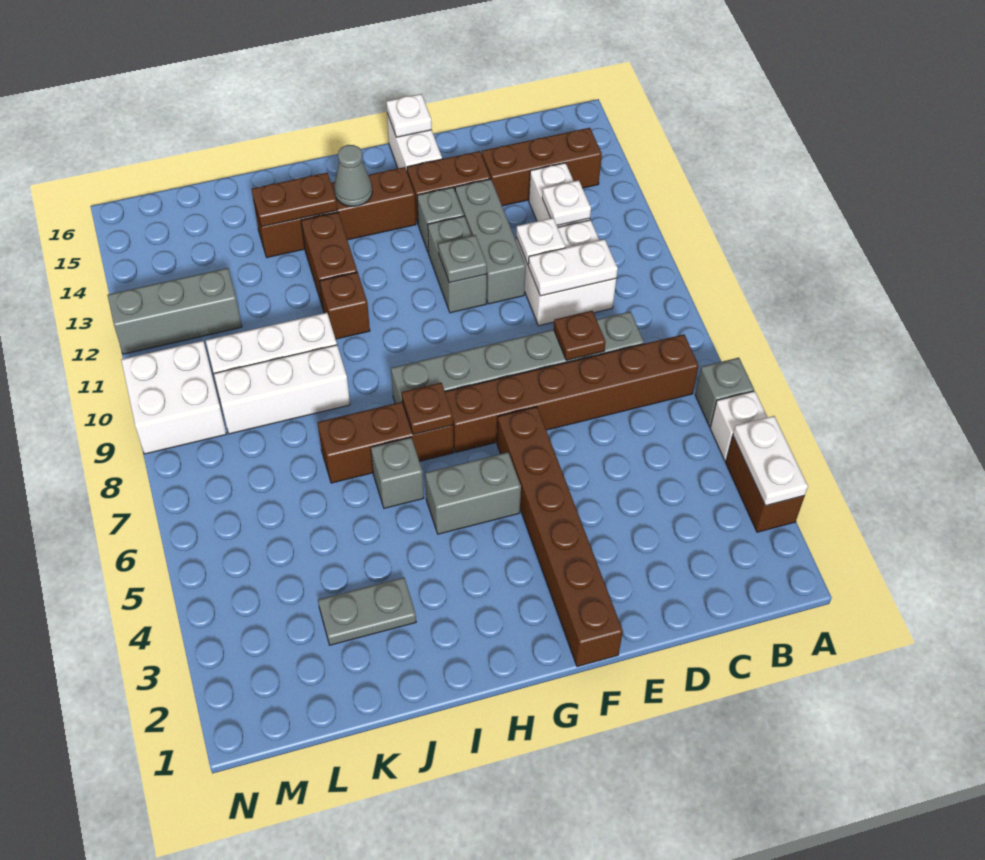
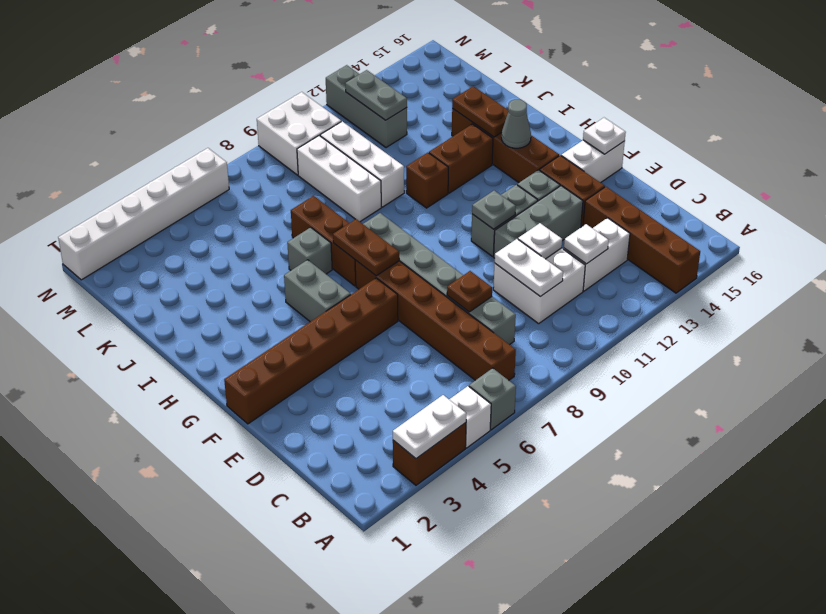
brown 1x3 brick [482,128,602,206] -> brown 1x4 brick [583,187,700,293]
brown 1x1 plate [402,383,453,435] -> brown 1x2 plate [333,219,399,276]
grey 1x2 plate [318,577,416,645] -> grey 1x2 plate moved to [345,70,407,120]
none -> white 1x6 brick [58,148,229,280]

